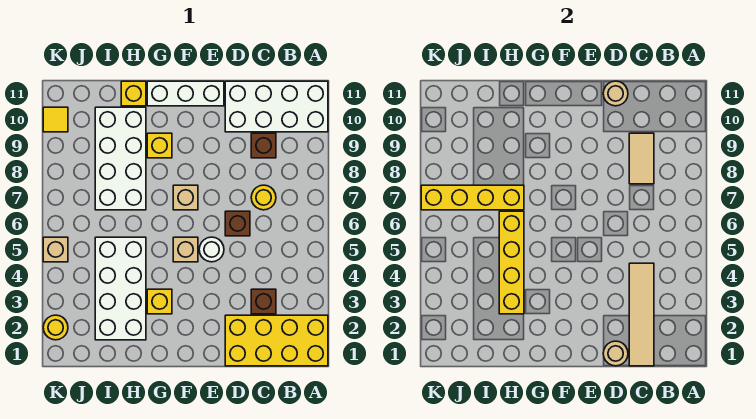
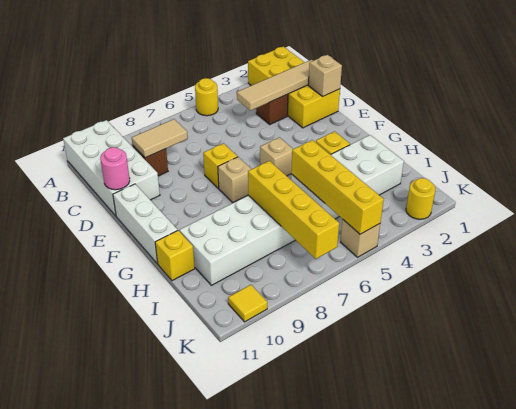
yellow 1x1 round brick [251,185,276,210] -> yellow 1x1 round brick moved to [195,78,218,116]
tan 1x1 round brick [603,341,628,366] -> tan 1x1 brick [308,55,342,97]
brown 1x1 brick [225,211,250,236] -> none
tan 1x1 round brick [603,81,628,106] -> pink 1x1 round brick [100,147,130,190]
white 1x1 round brick [199,237,224,262] -> none
yellow 1x1 brick [147,133,172,158] -> yellow 1x1 brick moved to [203,143,238,188]
yellow 1x4 brick [499,211,524,314] -> yellow 1x4 brick turned to [291,140,384,234]

